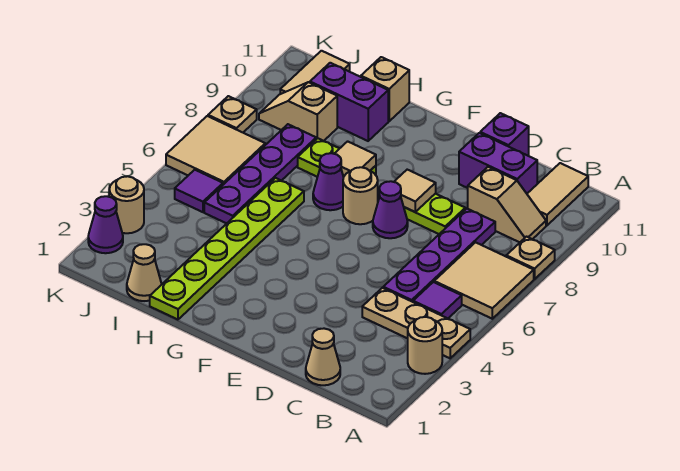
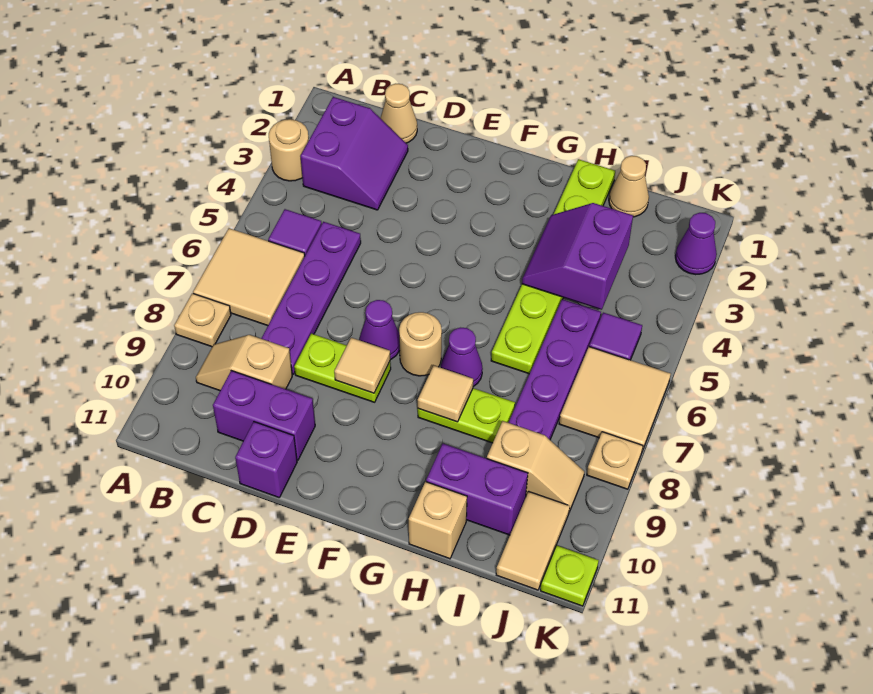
tan 1x3 plate [362,288,470,358] -> none
none -> purple 2x2 slope [301,97,408,210]
tan 1x2 tile [527,163,588,225] -> none
none -> purple 2x2 slope [522,203,633,310]
tan 1x1 round brick [109,176,144,233] -> none
none -> lime 1x1 plate [540,545,599,606]

